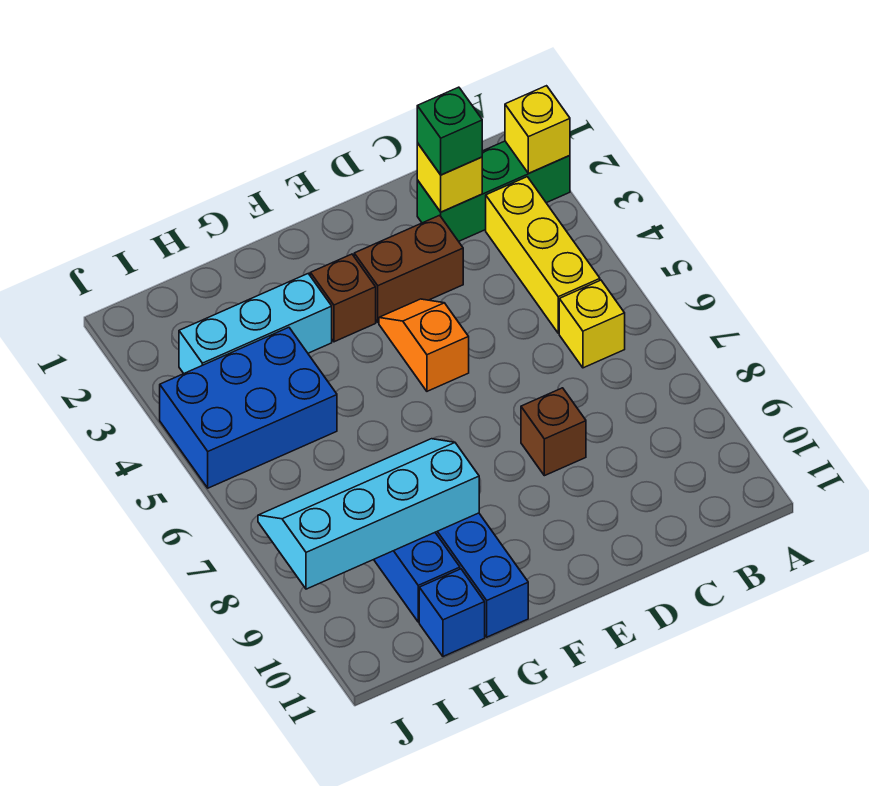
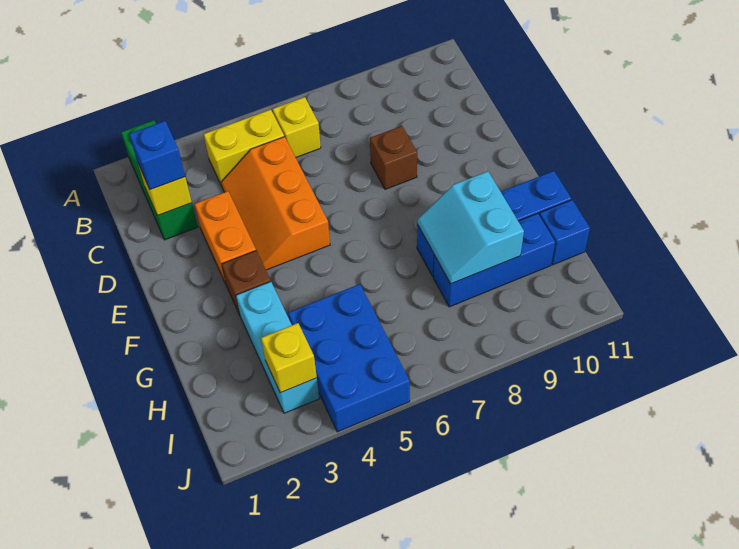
yellow 1x1 brick [505,86,570,173] -> yellow 1x1 brick moved to [261,323,317,393]
yellow 1x3 brick [486,177,600,333] -> yellow 1x2 brick [204,110,284,184]
green 1x1 brick [417,87,482,175] -> blue 1x1 brick [129,121,185,190]
brown 1x2 brick [354,215,463,322] -> orange 1x2 brick [194,191,256,284]
orange 1x2 slope [379,299,469,391] -> orange 2x3 slope [221,137,330,270]
cyan 2x4 slope [258,439,479,589] -> cyan 2x2 slope [417,171,524,284]

